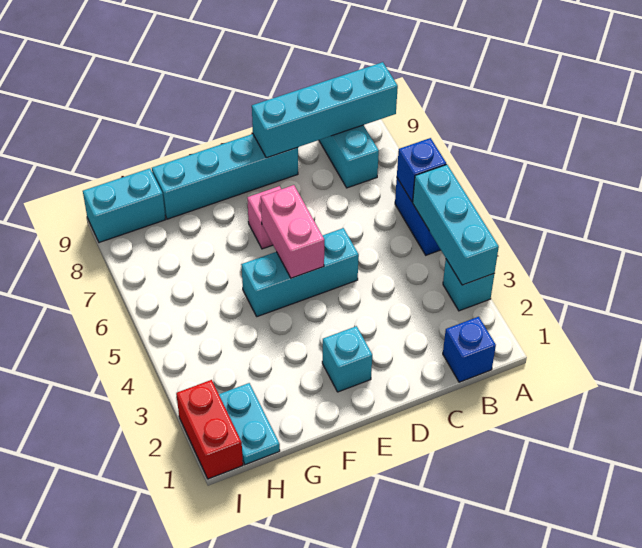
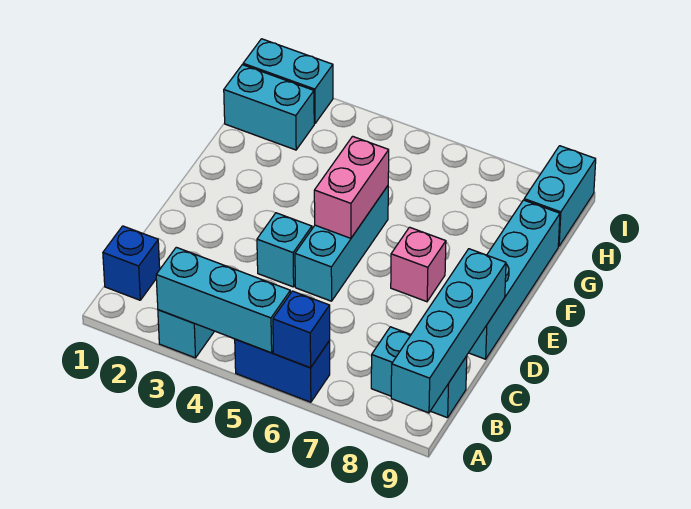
cyan 1x1 brick [322,326,372,392] -> cyan 1x1 brick moved to [257,213,312,287]
pink 1x2 brick [261,185,324,278] -> pink 1x2 brick turned to [314,136,389,238]
cyan 1x2 plate [219,383,280,465] -> cyan 1x2 brick [224,65,314,150]
red 1x2 brick [176,380,243,479] -> cyan 1x2 brick [243,39,333,124]

